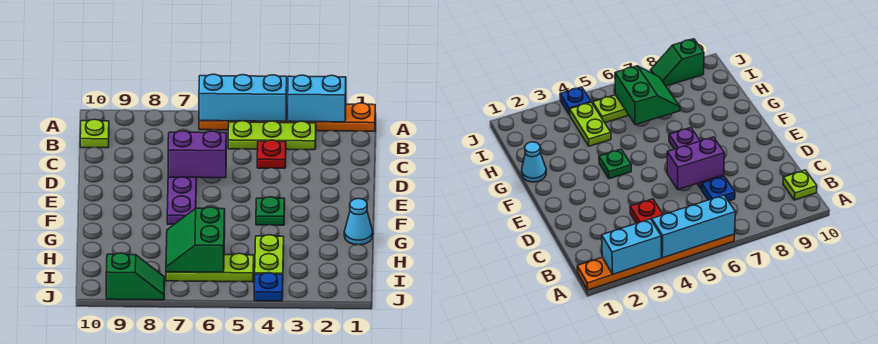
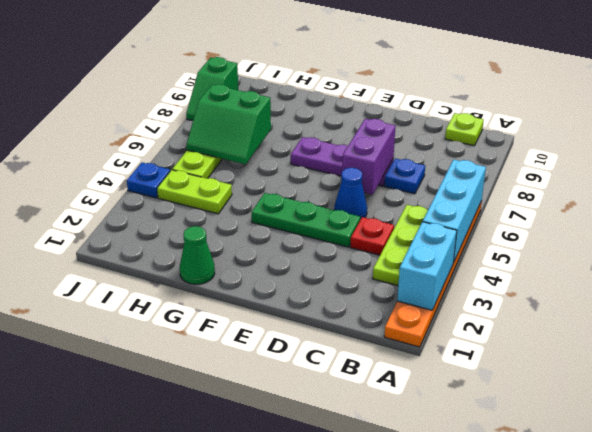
none -> blue 1x1 cone [334,168,367,220]
green 1x1 plate [256,197,285,225] -> green 1x3 plate [252,193,360,247]
cyan 1x1 cone [344,198,373,245] -> green 1x1 cone [180,226,215,284]
green 2x2 slope [166,207,225,272] -> green 2x2 slope turned to [187,84,271,164]

